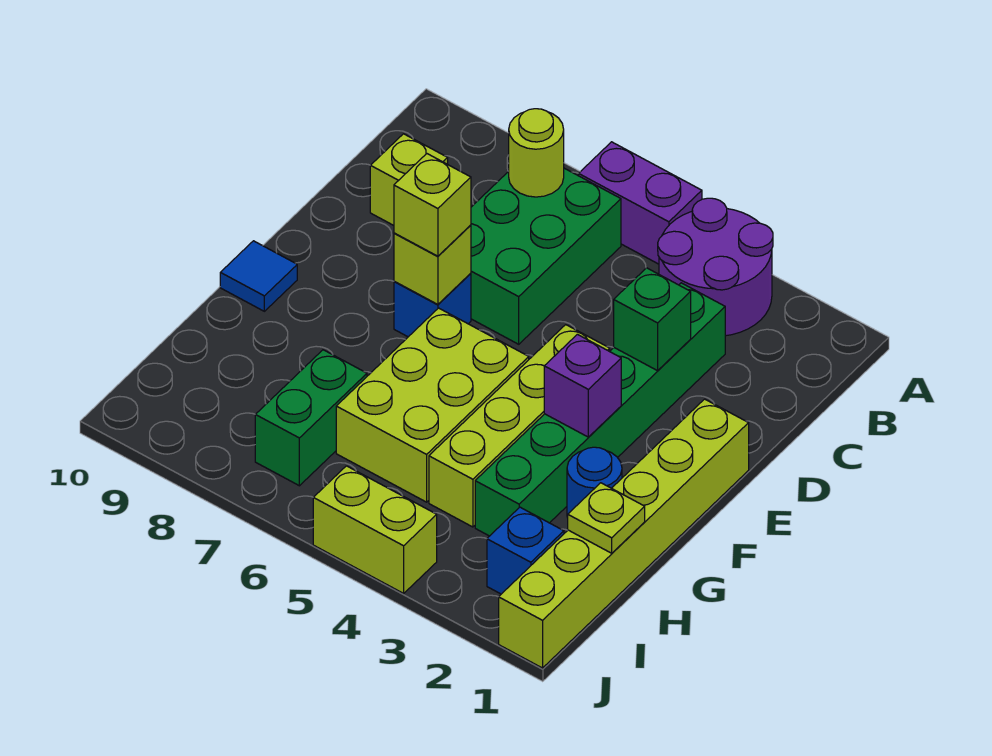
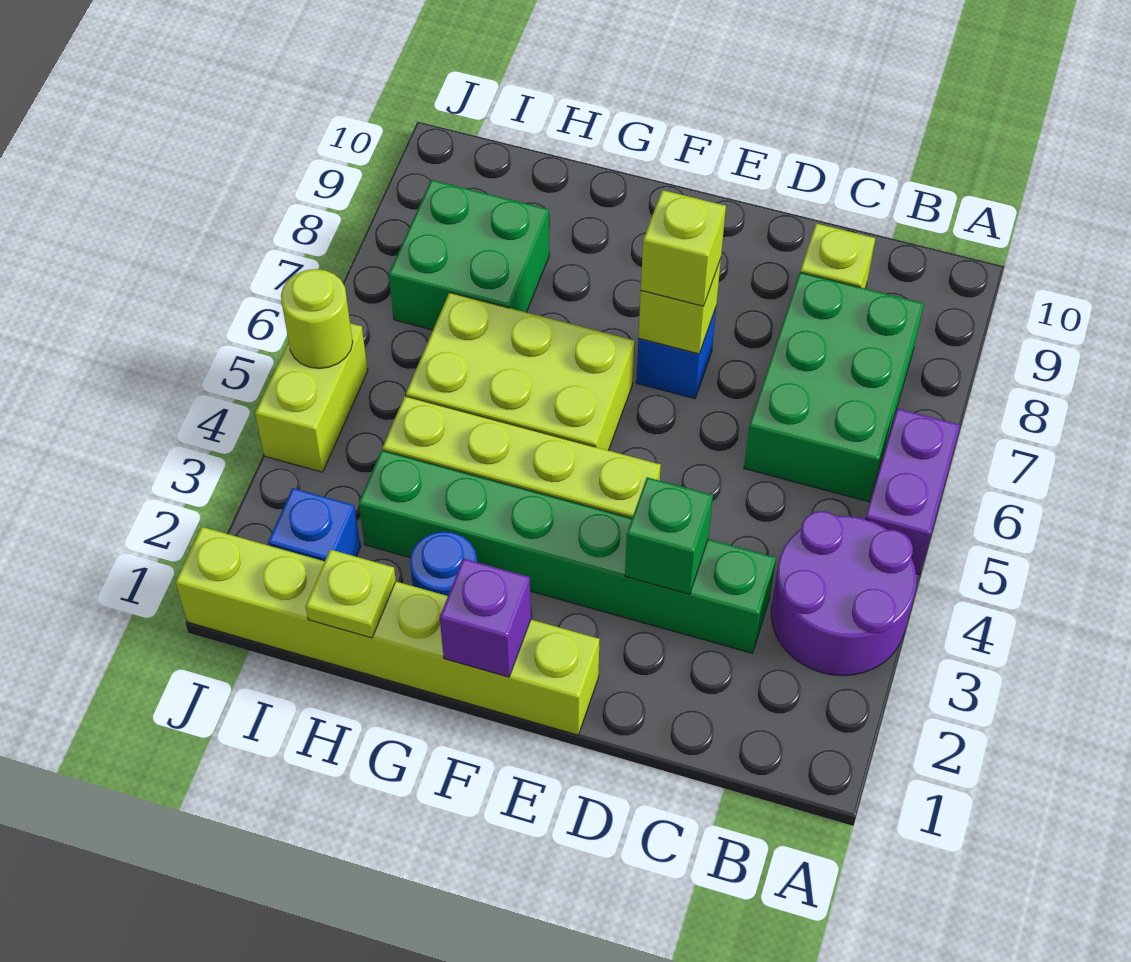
green 2x3 brick [471,168,621,344] -> green 2x3 brick turned to [744,272,924,502]
lime 1x1 round brick [509,109,564,197] -> lime 1x1 round brick moved to [281,269,353,369]
purple 1x1 brick [544,334,621,437] -> purple 1x1 brick moved to [440,559,531,677]
blue 1x1 tile [220,241,297,311] -> none
green 1x2 brick [255,350,367,486] -> green 2x2 brick [389,180,549,330]

